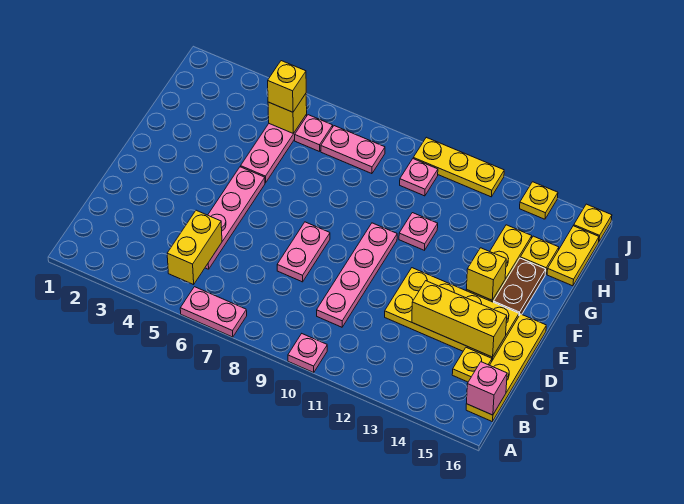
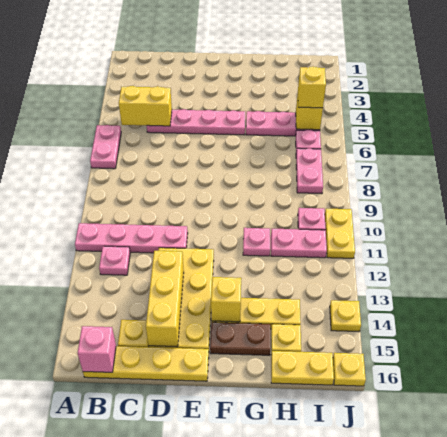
pink 1x1 plate [288,334,327,372] -> pink 1x1 plate moved to [99,246,130,275]
pink 1x4 plate [317,223,397,327] -> pink 1x4 plate moved to [75,223,188,253]
pink 1x2 plate [277,222,330,282] -> pink 1x2 plate moved to [271,229,327,258]
yellow 1x3 plate [413,137,504,197] -> yellow 1x2 plate [325,209,355,258]

